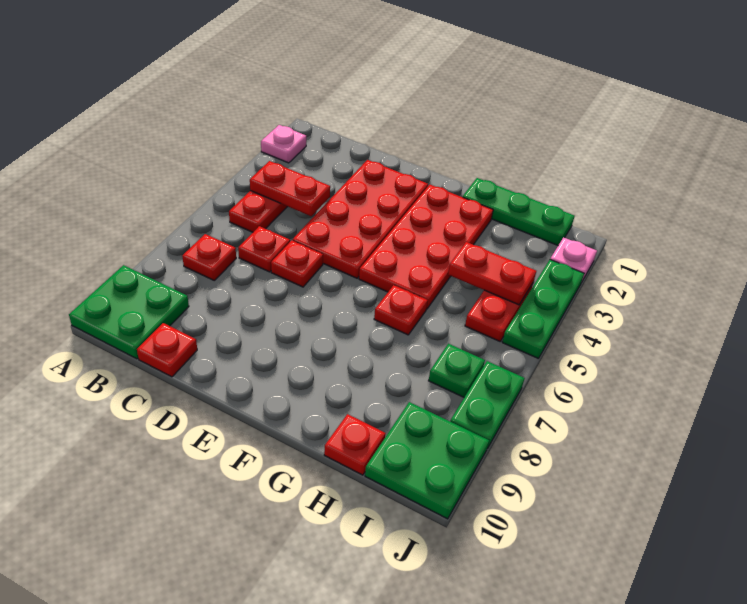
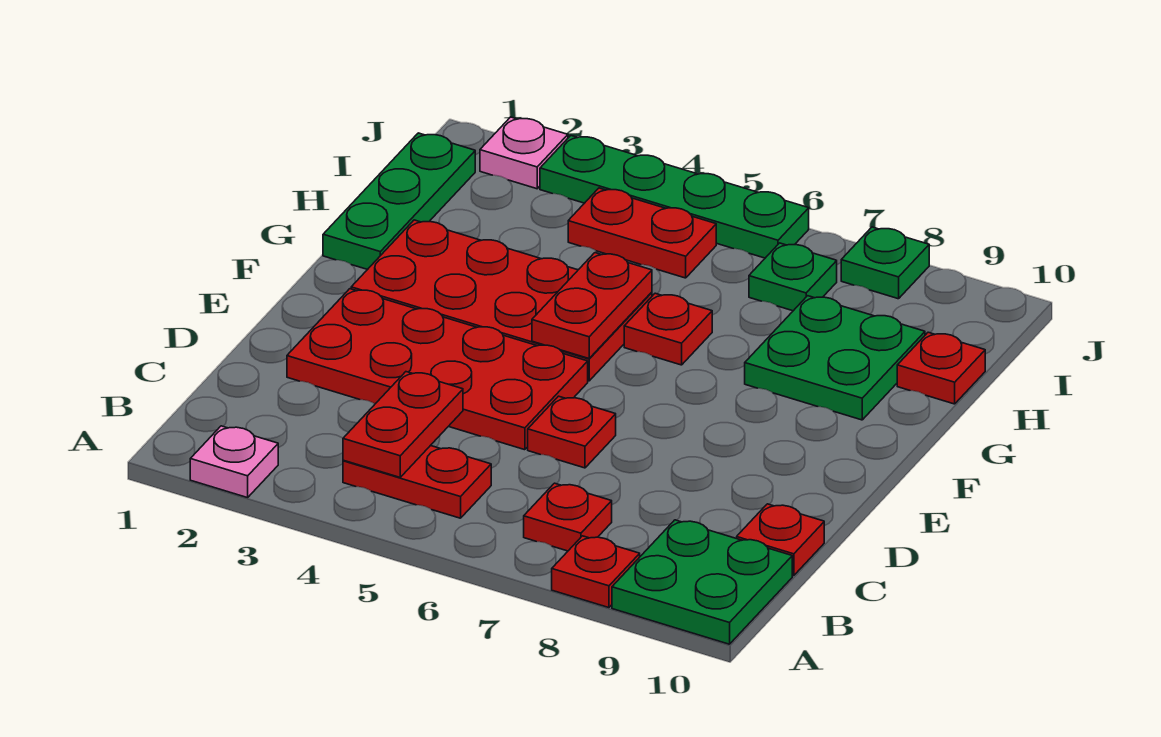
red 1x1 plate [238,226,290,272] -> red 1x1 plate moved to [552,536,640,608]
red 1x2 plate [448,242,536,305] -> red 1x2 plate moved to [532,253,652,358]
green 2x2 plate [365,402,489,519] -> green 2x2 plate moved to [745,296,925,420]
green 1x3 plate [502,260,584,358] -> green 1x4 plate [540,136,809,258]
green 1x2 plate [450,361,525,448] -> green 1x1 plate [841,227,929,299]

